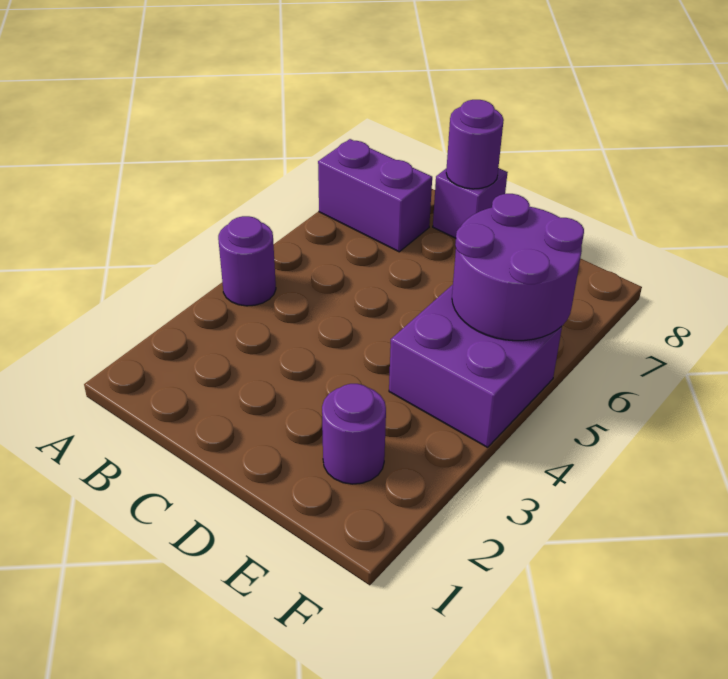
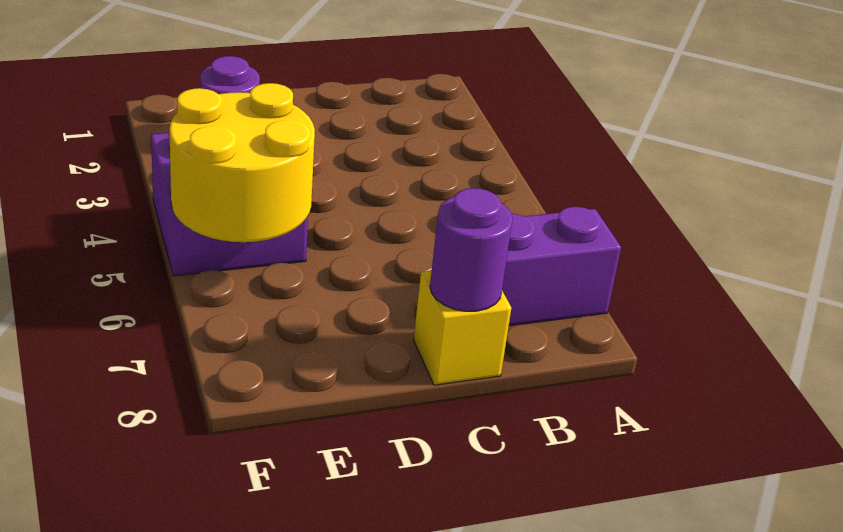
purple 1x1 round brick [218,216,276,306] -> none
purple 1x1 brick [433,168,508,238] -> yellow 1x1 brick [414,271,511,385]
purple 2x2 round brick [452,194,584,341] -> yellow 2x2 round brick [169,83,315,242]

